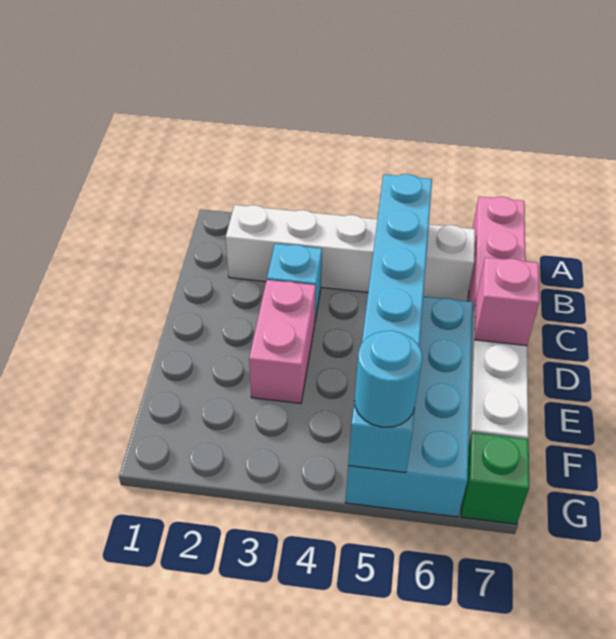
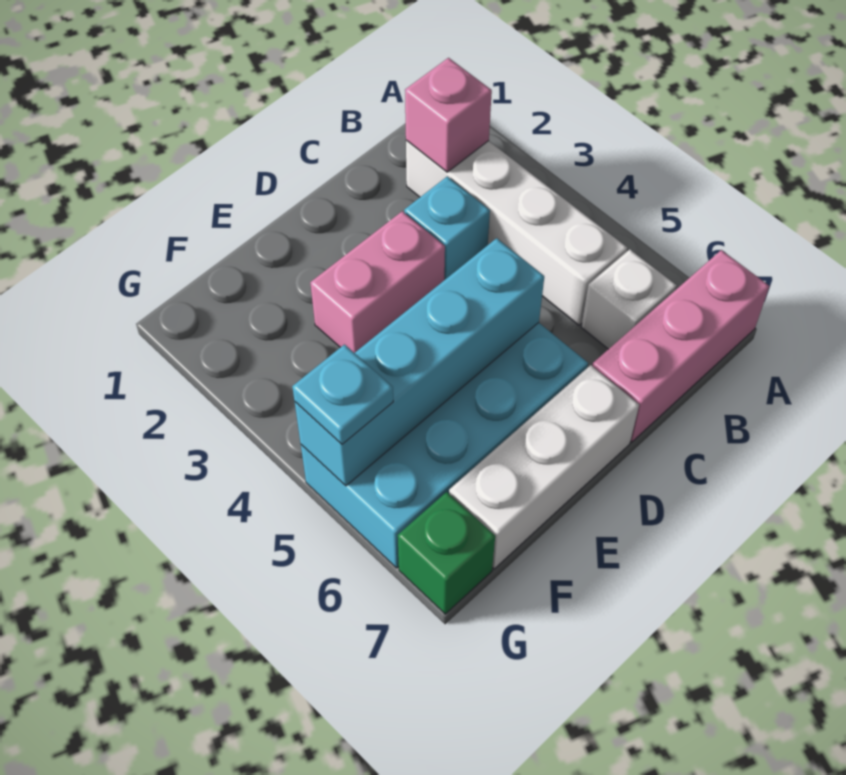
cyan 1x6 brick [348,174,432,473] -> cyan 1x4 brick [295,238,544,486]
pink 1x1 brick [475,257,540,346] -> pink 1x1 brick moved to [405,58,492,172]
cyan 1x1 round brick [355,331,422,427] -> cyan 1x1 plate [292,345,393,444]

